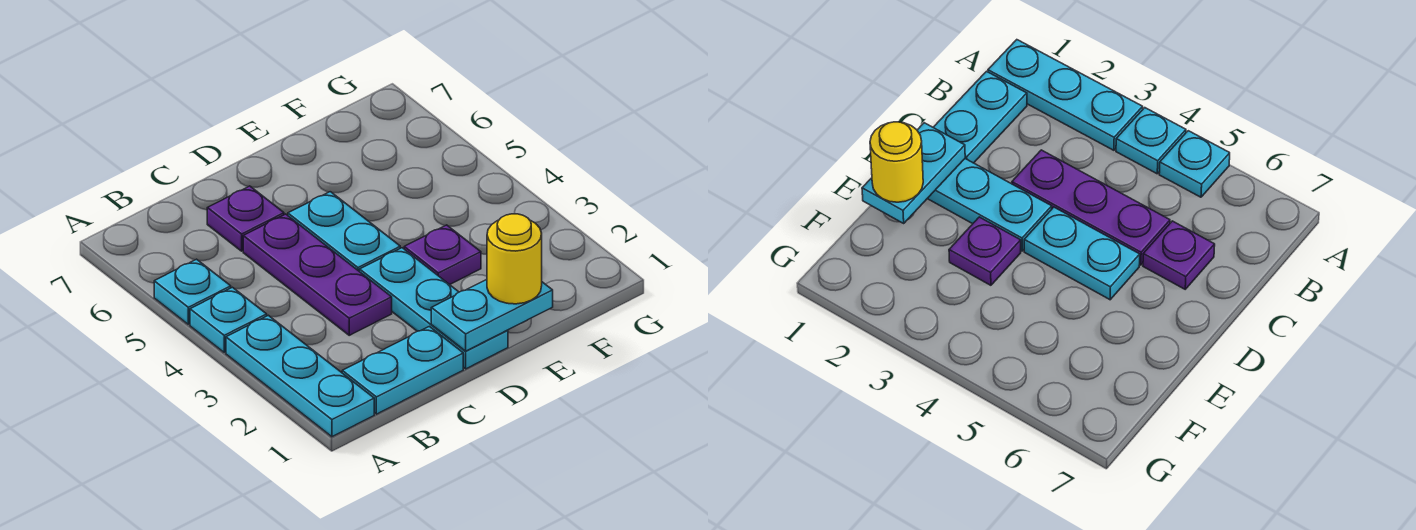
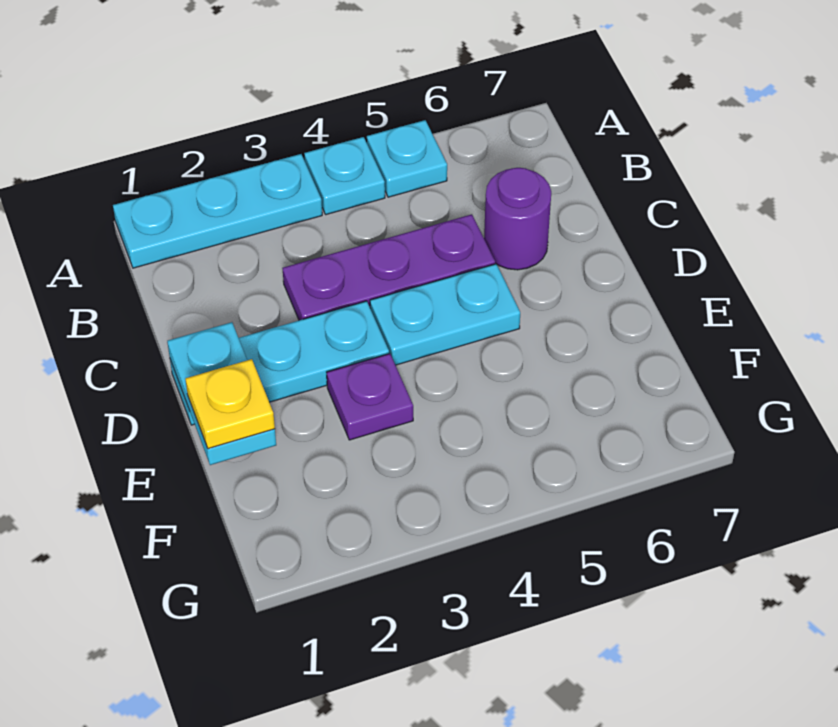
cyan 1x2 plate [342,326,463,414] -> none
purple 1x1 plate [207,186,284,251] -> purple 1x1 round brick [484,168,551,270]
yellow 1x1 round brick [487,214,542,304] -> yellow 1x1 plate [185,359,275,449]

